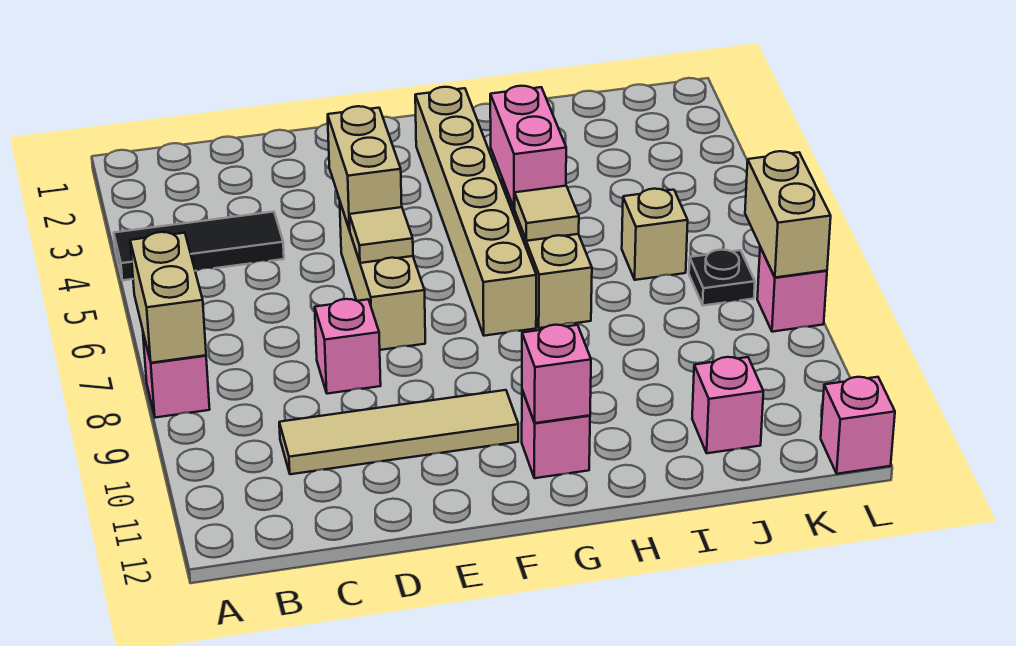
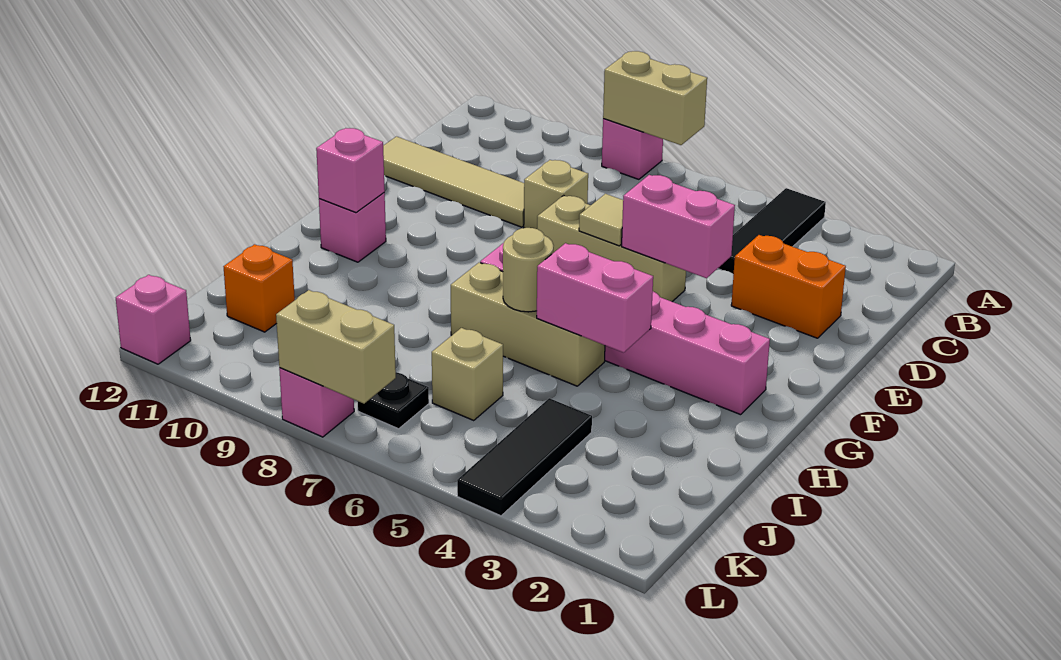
tan 1x4 tile [279,390,518,474] -> tan 1x4 tile turned to [383,137,524,227]
none -> orange 1x2 brick [731,235,846,338]
pink 1x1 brick [315,299,381,394] -> tan 1x1 brick [524,160,588,229]
tan 1x2 brick [328,106,402,230] -> pink 1x2 brick [622,175,735,278]
tan 1x6 brick [415,87,536,336] -> pink 1x6 brick [480,243,770,415]
tan 1x1 tile [515,186,579,241] -> tan 1x1 round brick [503,228,553,312]
none -> black 1x3 tile [457,398,592,516]
pink 1x1 brick [692,357,763,453] -> orange 1x1 brick [223,244,295,332]

